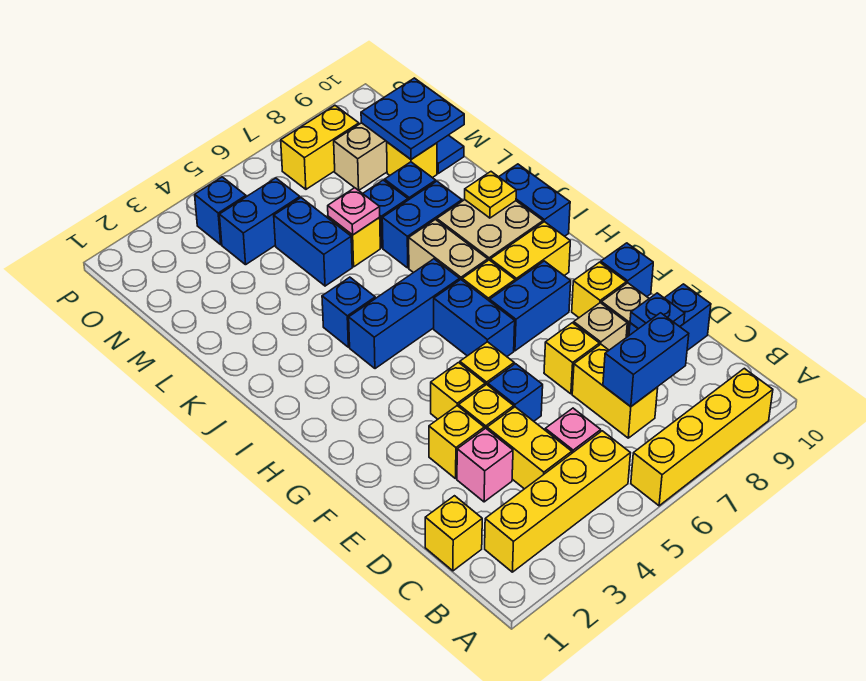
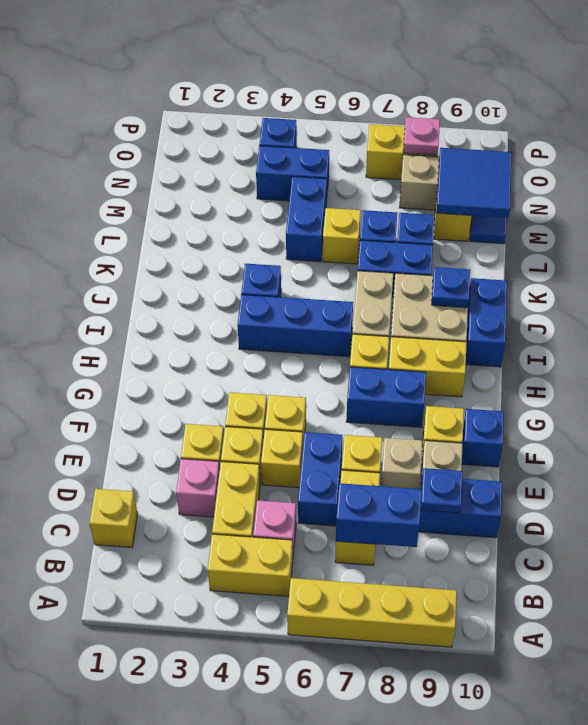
yellow 1x4 brick [485,431,630,572] -> yellow 1x2 brick [208,534,293,596]
blue 1x1 brick [488,364,543,421] -> yellow 1x1 brick [261,429,303,488]
blue 1x2 brick [434,280,515,356] -> blue 1x2 brick moved to [298,432,342,526]
yellow 1x1 plate [465,172,516,218] -> blue 1x1 plate [432,267,470,308]
pink 1x1 plate [328,188,380,235] -> pink 1x1 plate moved to [403,117,440,155]
blue 2x2 plate [361,78,464,159] -> blue 2x2 tile [436,148,512,218]

